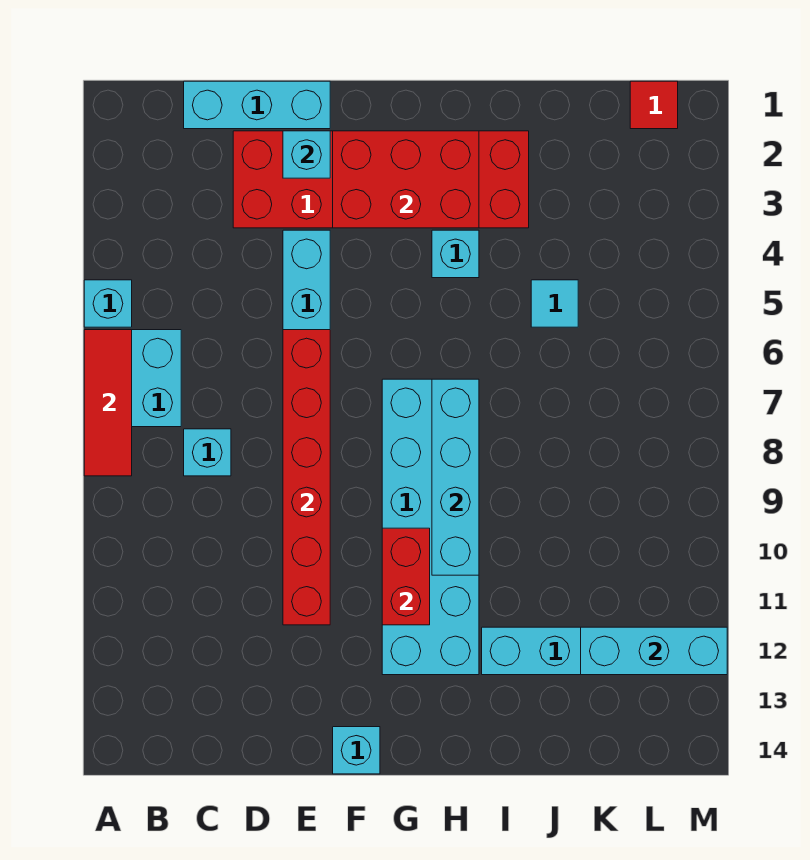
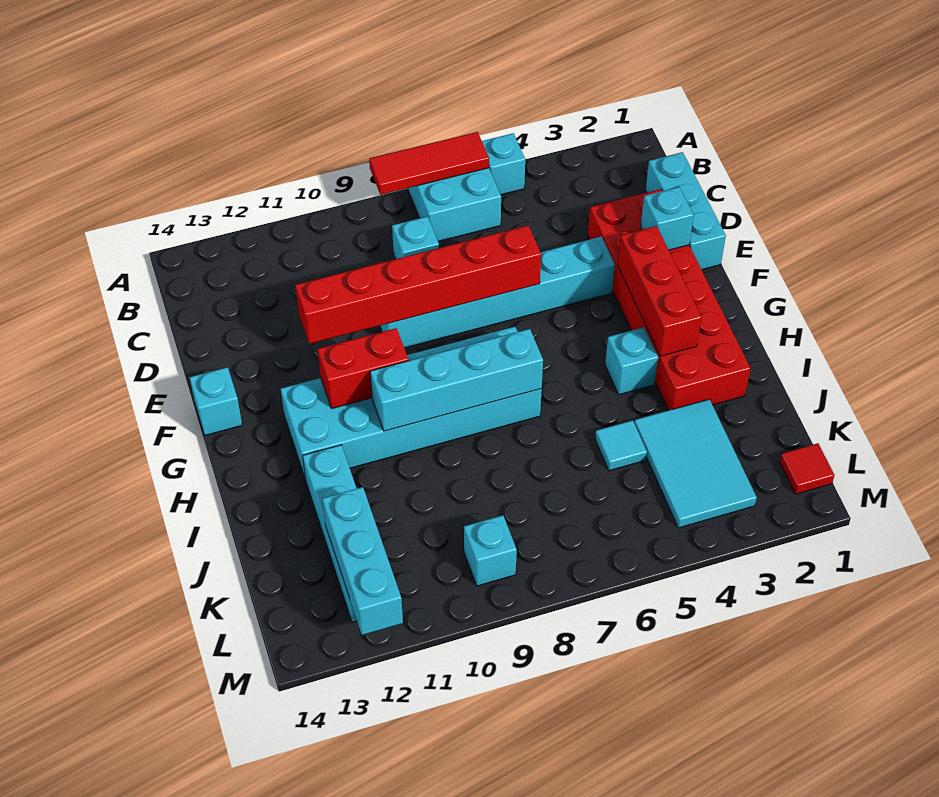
red 2x3 brick [333,131,479,228] -> red 1x3 brick [618,226,702,356]
none -> cyan 2x3 tile [634,399,757,528]
none -> cyan 1x1 brick [464,515,517,586]

